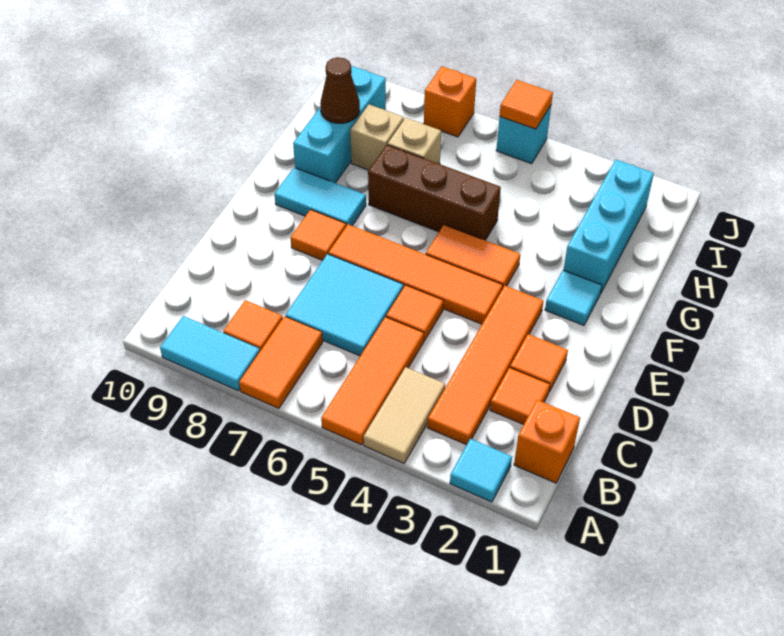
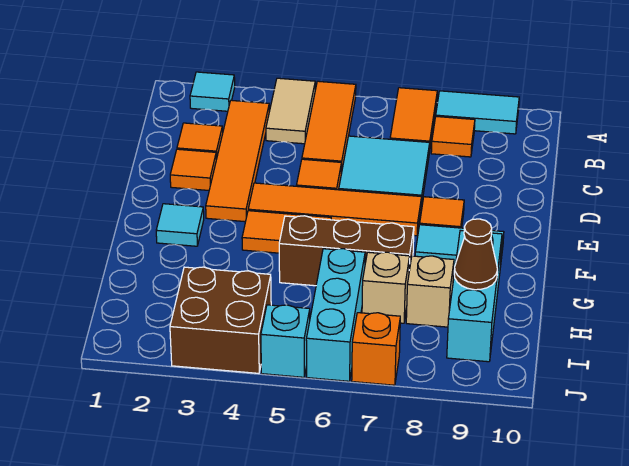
orange 1x1 brick [514,400,580,483] -> none
cyan 1x3 brick [564,160,654,294] -> cyan 1x3 brick moved to [306,249,365,381]
none -> brown 2x2 brick [170,267,271,373]
orange 1x1 tile [500,80,553,129] -> none

